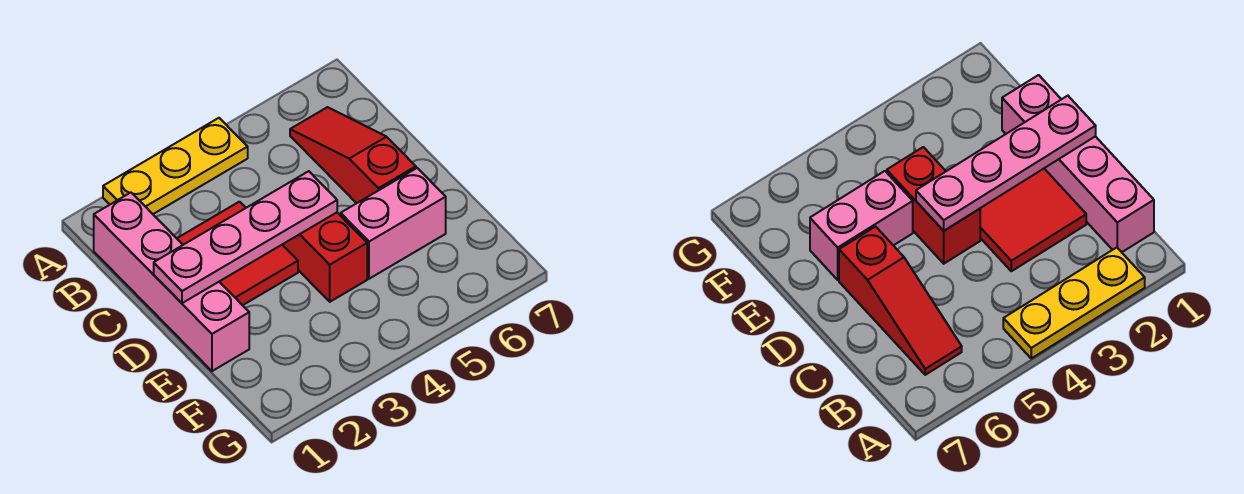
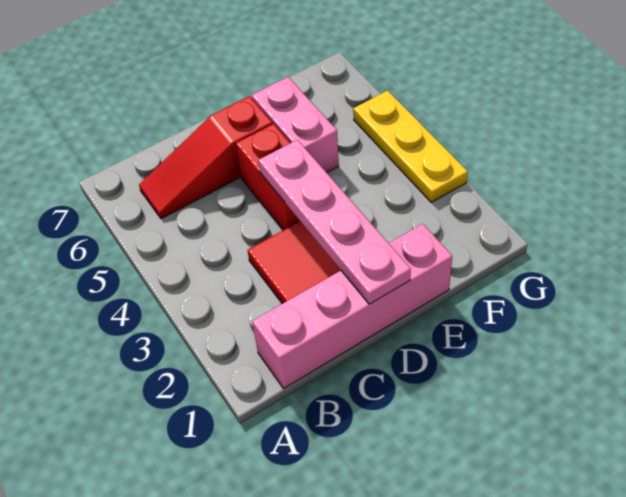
yellow 1x3 plate [103,118,248,214] -> yellow 1x3 plate moved to [353,91,468,202]
red 1x2 brick [282,213,367,302] -> red 1x2 brick turned to [236,124,300,230]

